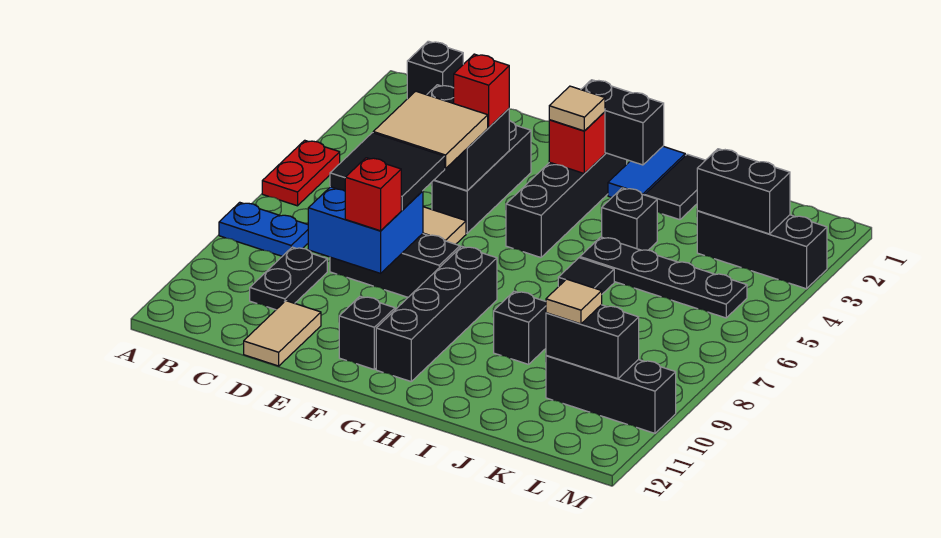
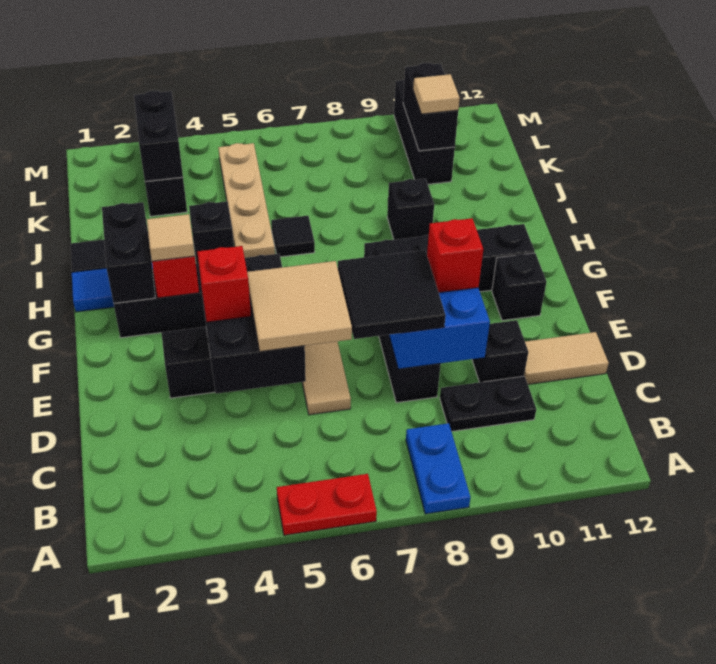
black 1x1 brick [407,41,463,99] -> black 1x1 brick moved to [472,320,528,382]
black 1x4 plate [580,237,747,318] -> tan 1x4 plate [218,143,275,258]

